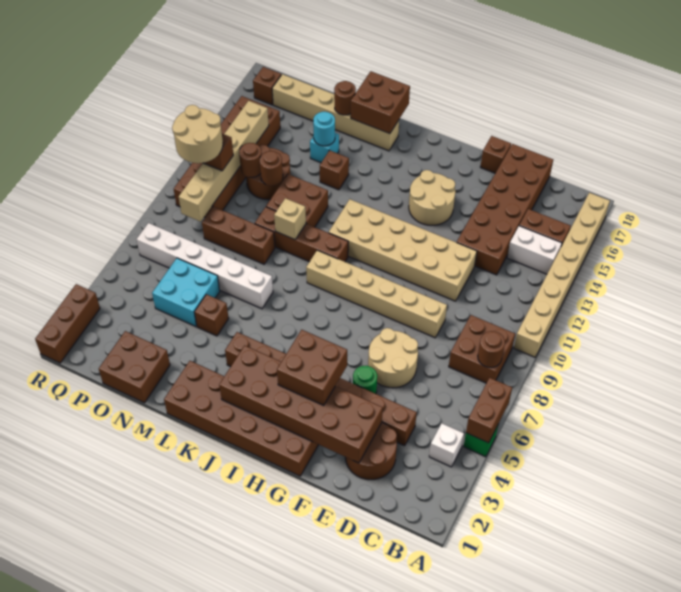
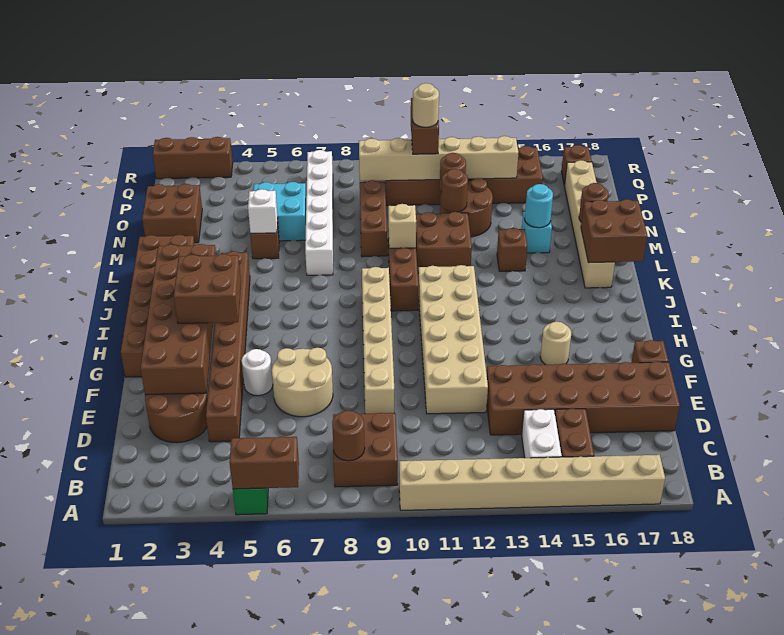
white 1x1 brick [429,423,464,467] -> white 1x1 brick moved to [248,189,277,233]
green 1x1 round brick [353,366,377,394] -> white 1x1 round brick [242,349,273,396]
tan 2x2 round brick [409,170,455,225] -> tan 1x1 round brick [540,322,571,365]
tan 2x2 round brick [172,105,223,163] -> tan 1x1 round brick [413,83,439,127]

